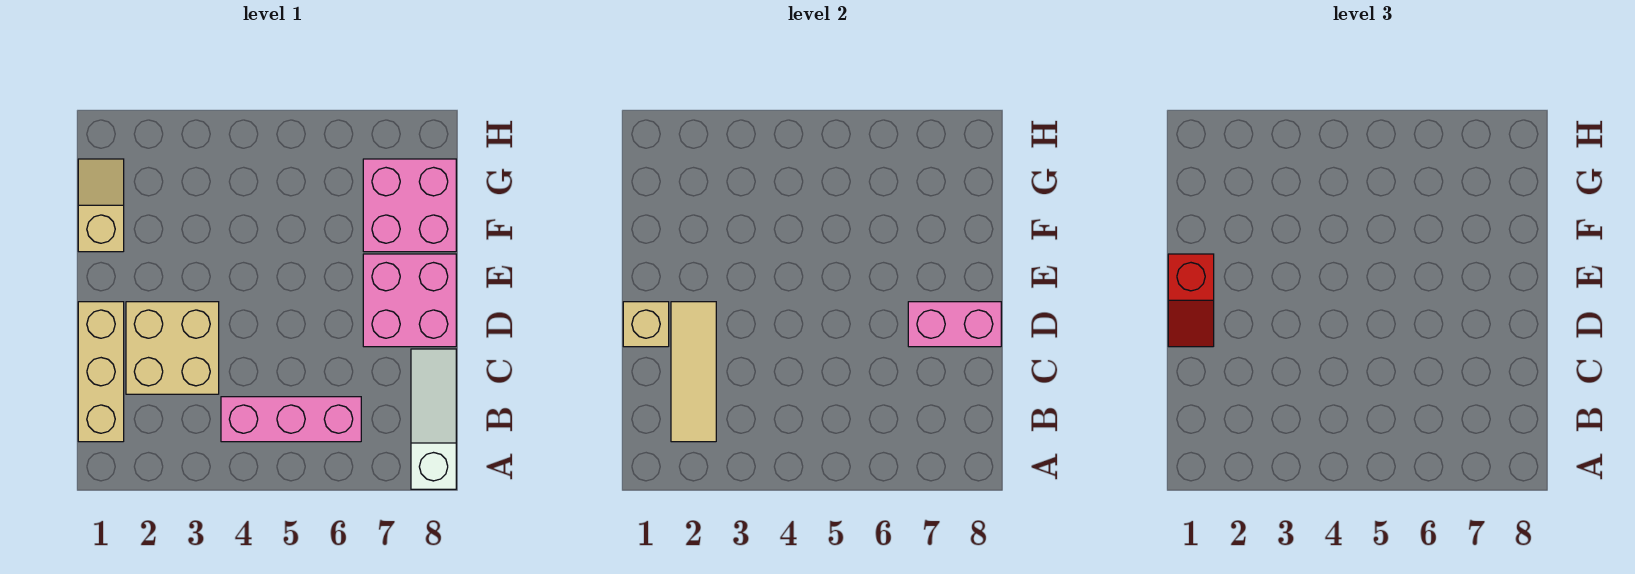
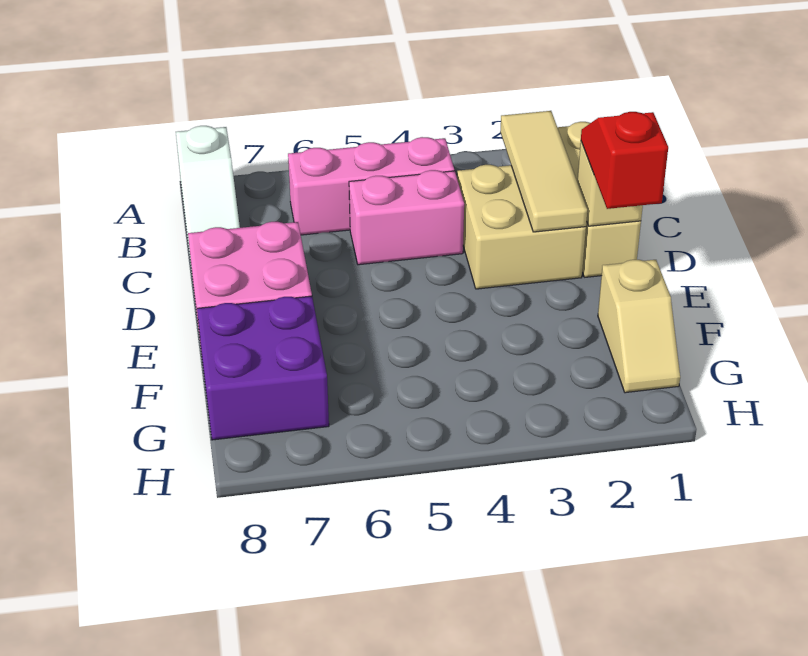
pink 1x2 brick [908,302,1001,347] -> pink 1x2 brick moved to [349,170,464,265]
pink 2x2 brick [363,159,456,252] -> purple 2x2 brick [197,296,329,440]

